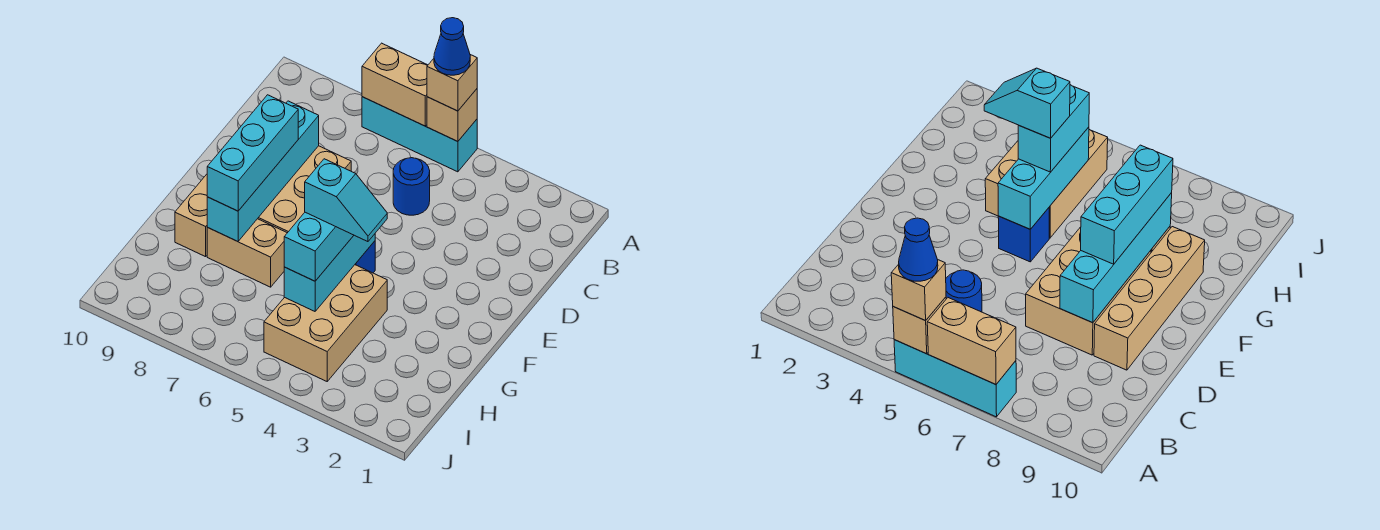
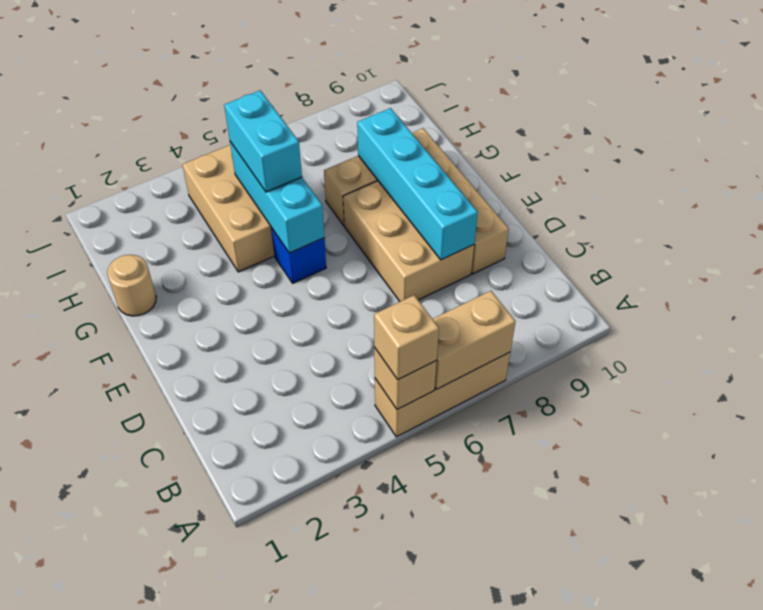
cyan 1x3 brick [362,97,477,172] -> tan 1x3 brick [375,352,510,437]
blue 1x1 cone [434,18,470,75] -> none
blue 1x1 round brick [393,158,430,215] -> none
cyan 1x3 brick [207,95,298,211] -> none
none -> tan 1x1 round brick [107,255,156,316]
cyan 1x2 slope [305,159,387,242] -> none

